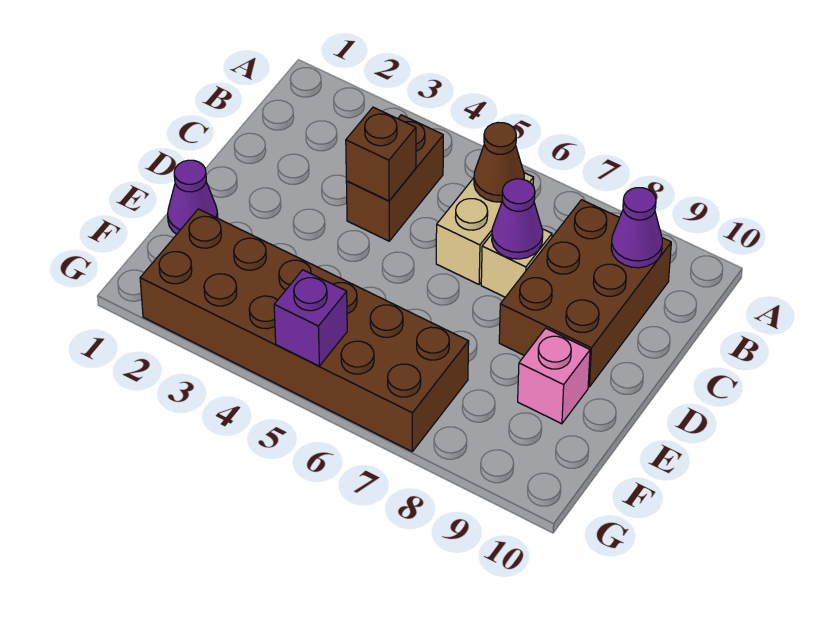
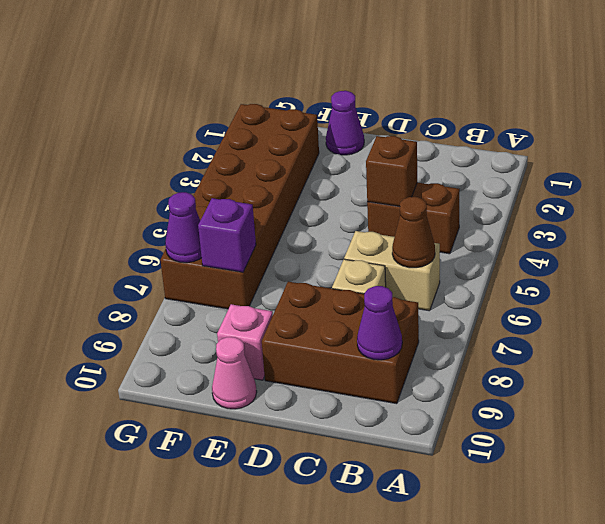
purple 1x1 cone [492,179,543,259] -> purple 1x1 cone moved to [165,192,202,263]
none -> pink 1x1 cone [212,337,257,409]
purple 1x1 brick [274,270,347,366] -> purple 1x1 brick moved to [198,198,256,272]

